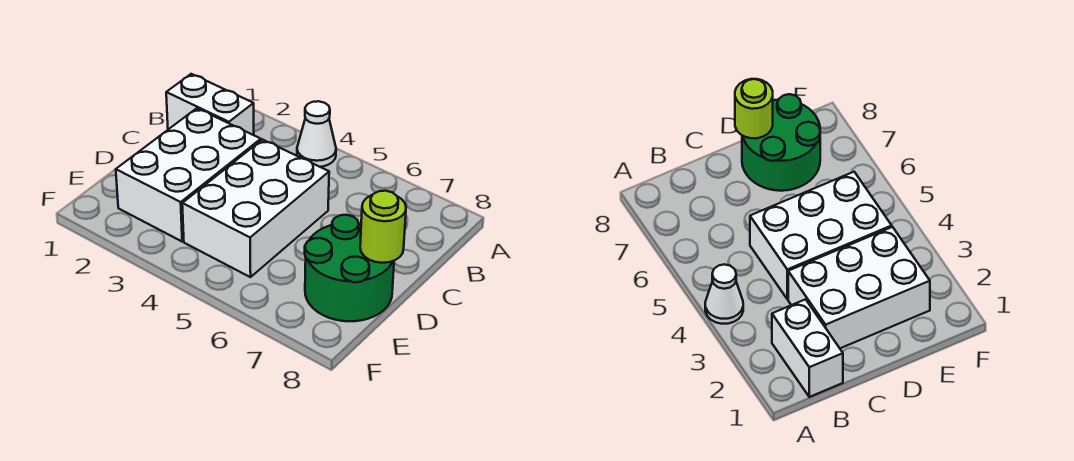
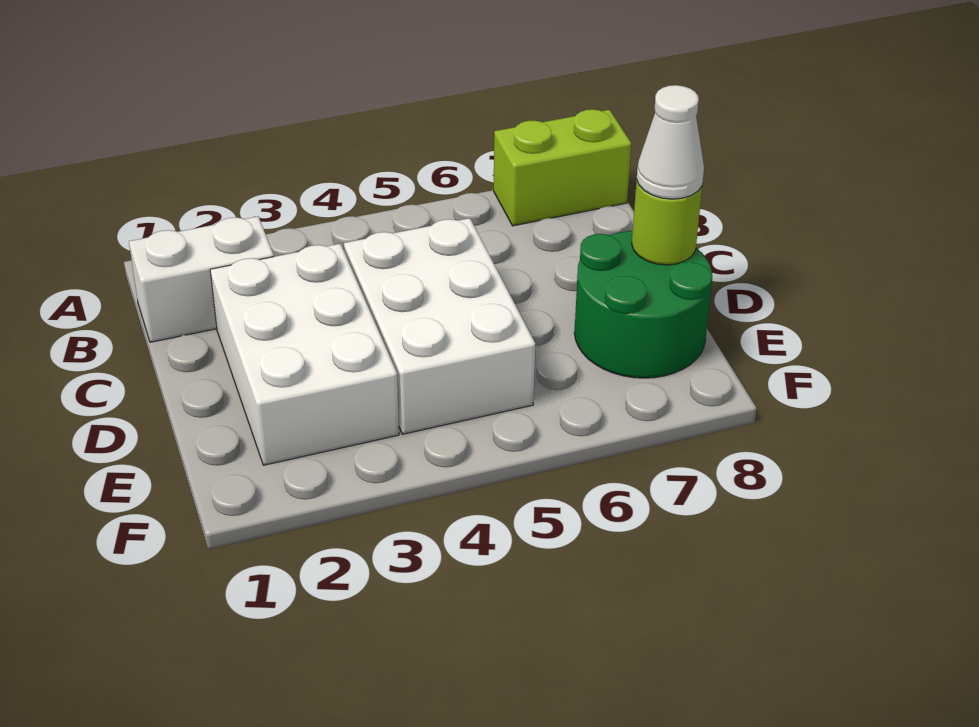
white 1x1 cone [297,101,336,167] -> white 1x1 cone moved to [637,85,704,199]
none -> lime 1x2 brick [494,109,631,226]

